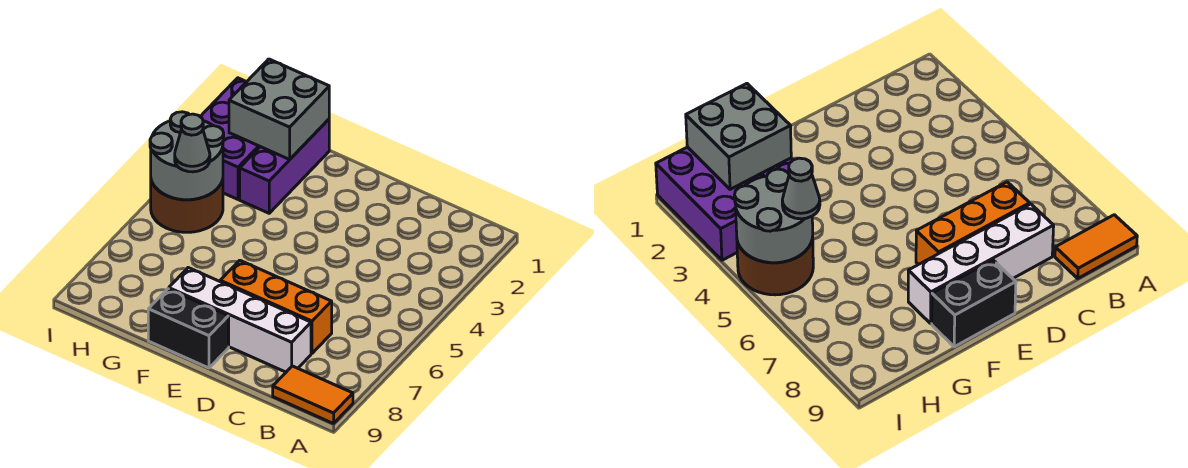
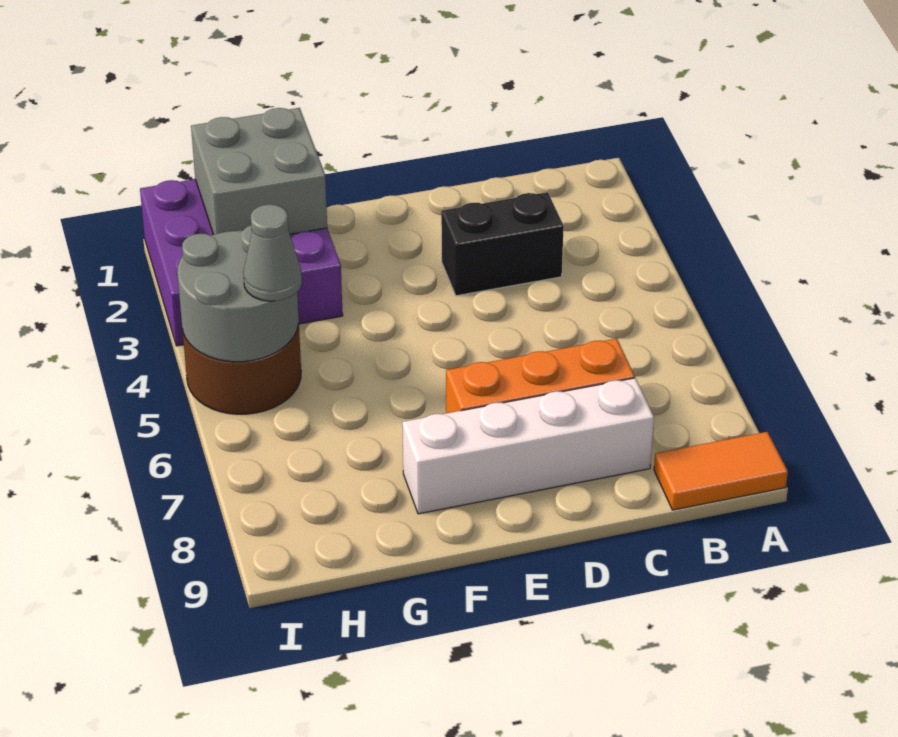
black 1x2 brick [148,289,229,368] -> black 1x2 brick moved to [441,192,564,296]

